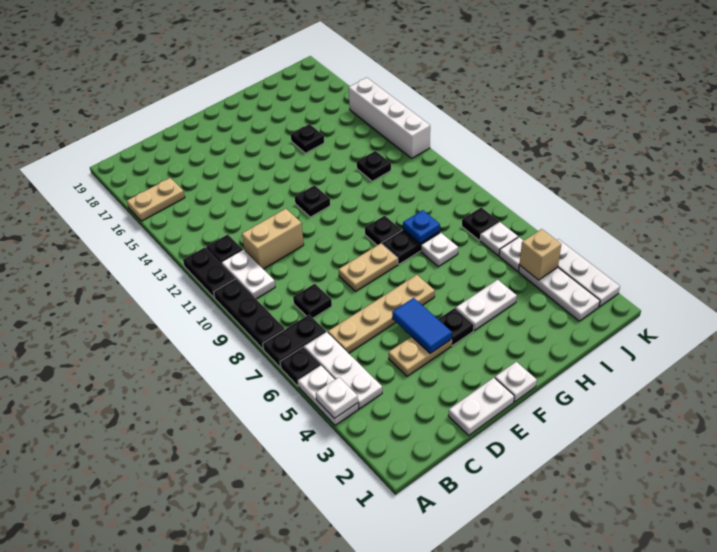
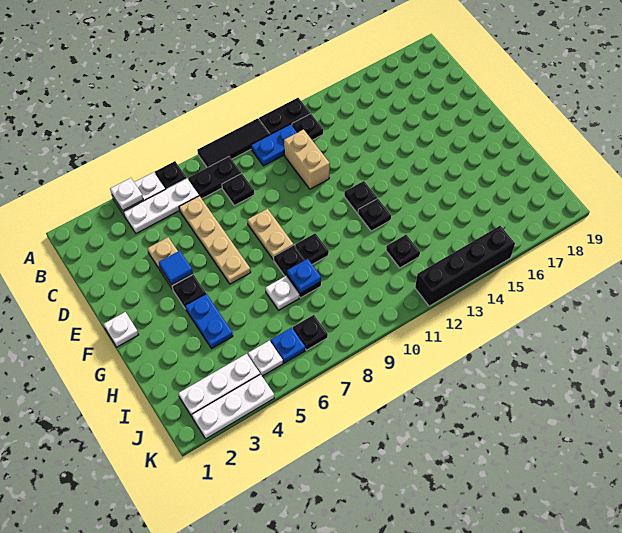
black 1x2 plate [263,315,326,368] -> black 1x2 plate turned to [188,156,241,199]
black 1x3 plate [214,279,285,349] -> black 1x3 tile [197,118,270,168]
tan 1x2 plate [127,178,185,221] -> none
white 1x2 plate [221,250,275,299] -> blue 1x2 plate [251,124,297,166]
white 1x2 plate [448,378,514,435] -> none
blue 1x2 tile [392,298,452,354] -> blue 1x1 tile [159,251,193,285]
white 1x2 plate [456,280,517,331] -> blue 1x2 plate [185,294,233,349]
black 1x1 plate [291,124,324,153] -> black 1x1 plate moved to [358,199,391,231]
tan 1x1 brick [519,229,561,280] -> none
white 1x1 plate [480,222,518,256] -> blue 1x1 plate [271,328,305,363]
white 1x4 brick [349,78,430,158] -> black 1x4 brick [415,226,515,306]

